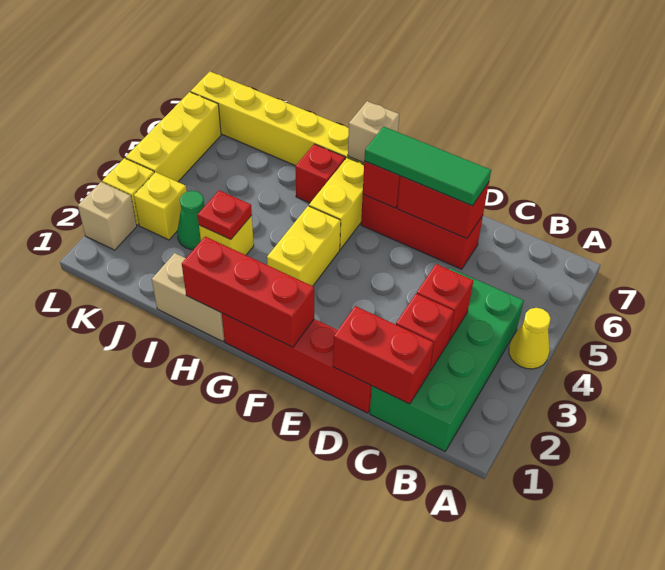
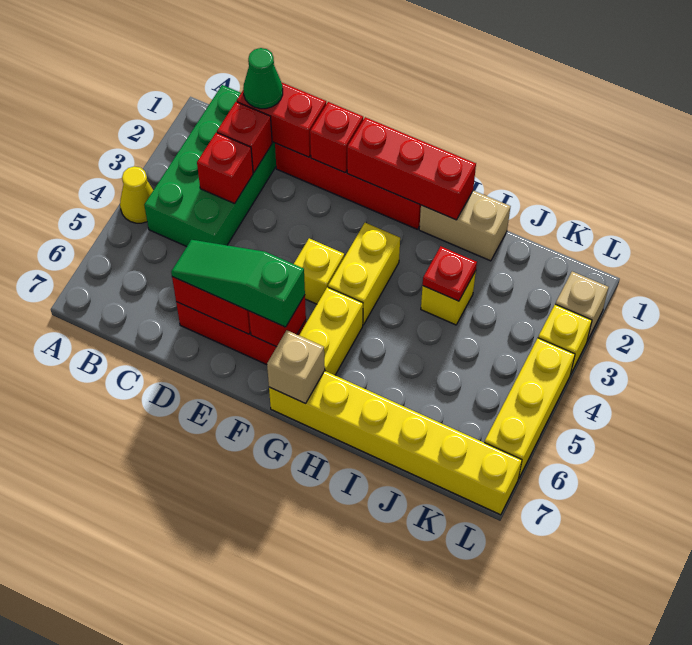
green 1x3 tile [364,127,491,206] -> green 1x3 slope [171,240,305,327]
red 1x1 brick [296,144,345,203] -> red 1x1 brick moved to [310,102,363,173]
green 1x1 cone [177,191,204,250] -> green 1x1 cone moved to [243,48,283,109]
yellow 1x1 brick [134,172,187,240] -> yellow 1x1 brick moved to [294,238,344,304]

